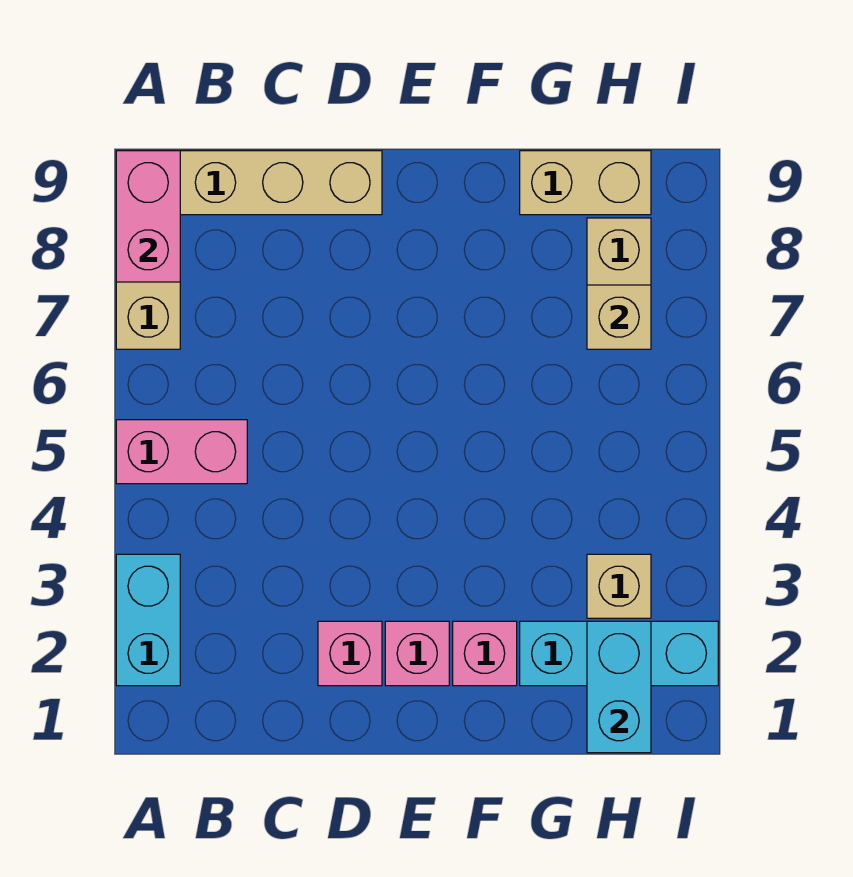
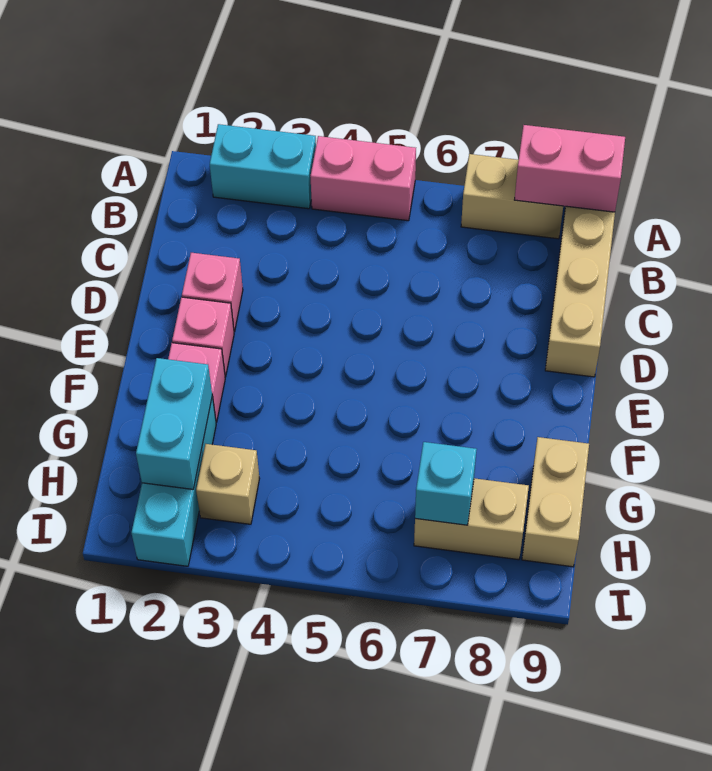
pink 1x2 brick [116,420,247,484] -> pink 1x2 brick turned to [310,136,416,221]
cyan 1x2 brick [587,621,651,753] -> cyan 1x2 brick turned to [136,358,212,489]
tan 1x1 brick [587,285,651,349] -> cyan 1x1 brick [415,442,477,525]

